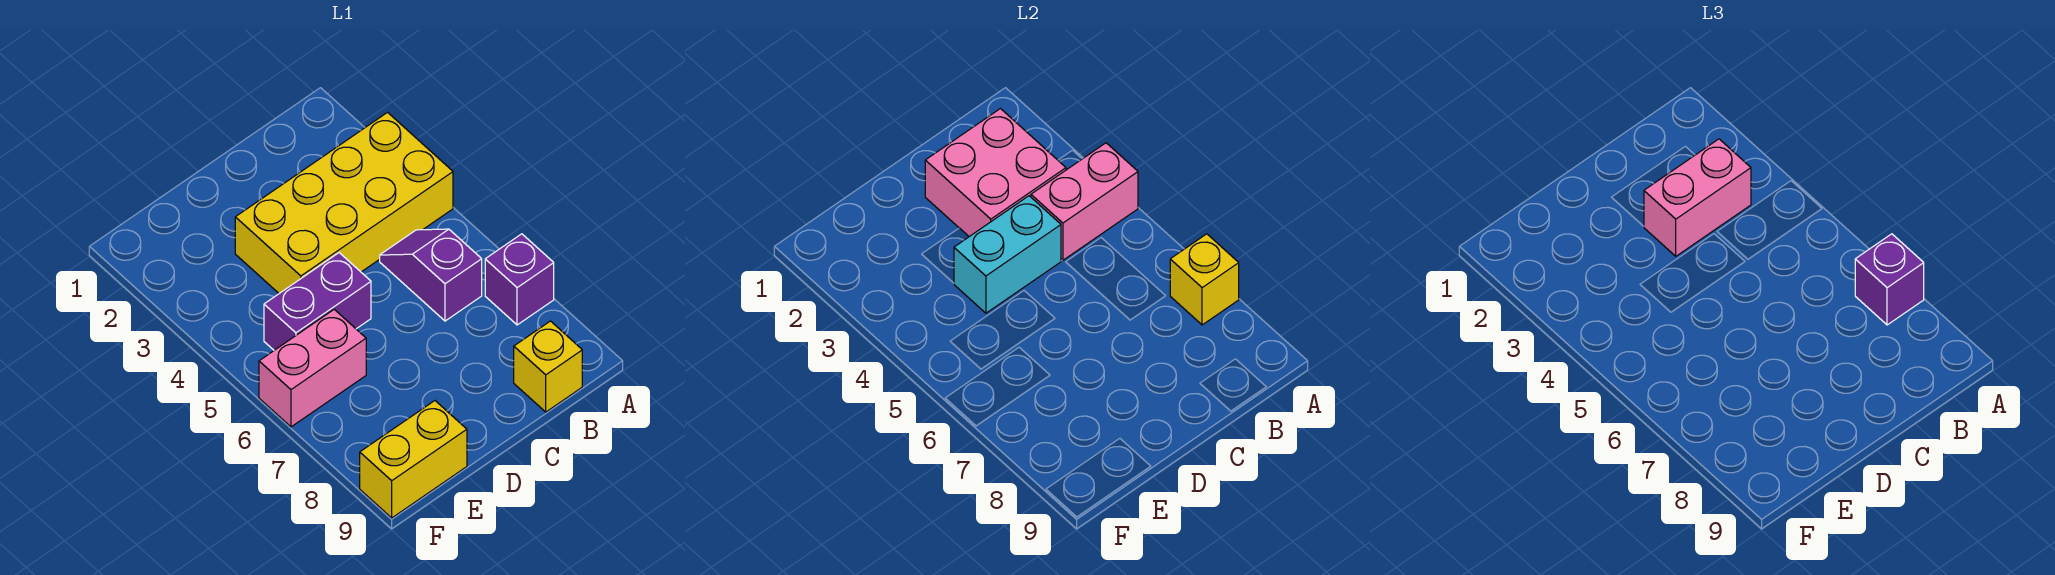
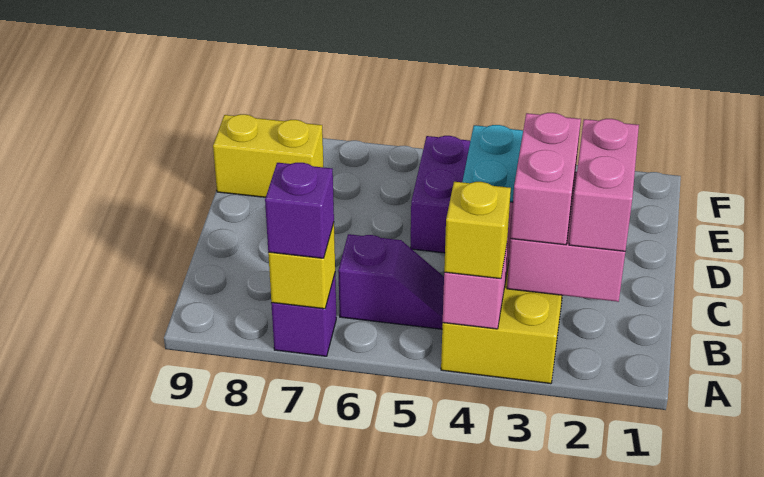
yellow 1x1 brick [514,321,582,412] -> yellow 1x1 brick moved to [444,182,511,279]
pink 1x2 brick [259,309,366,427] -> pink 1x2 brick moved to [569,119,639,251]
yellow 1x2 brick [360,401,467,518] -> yellow 1x2 brick turned to [213,114,323,197]

